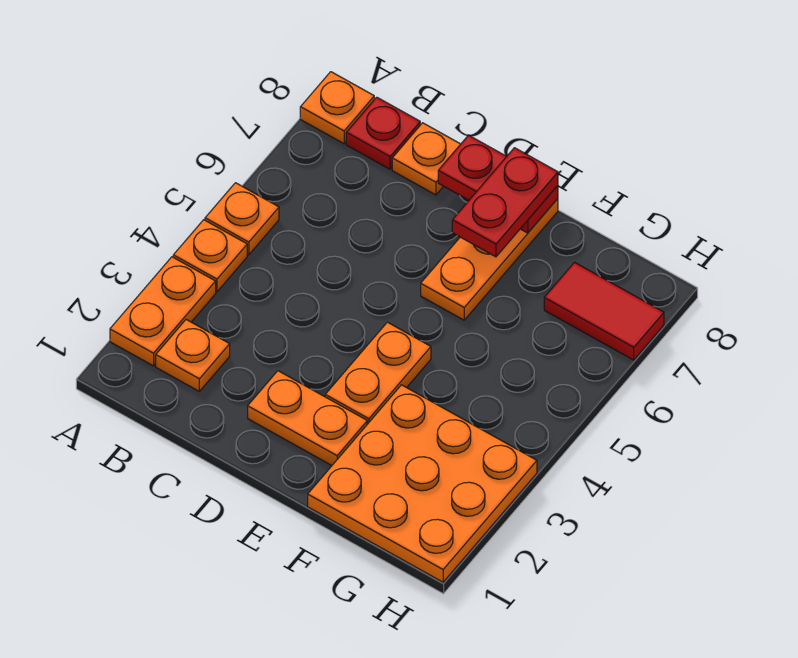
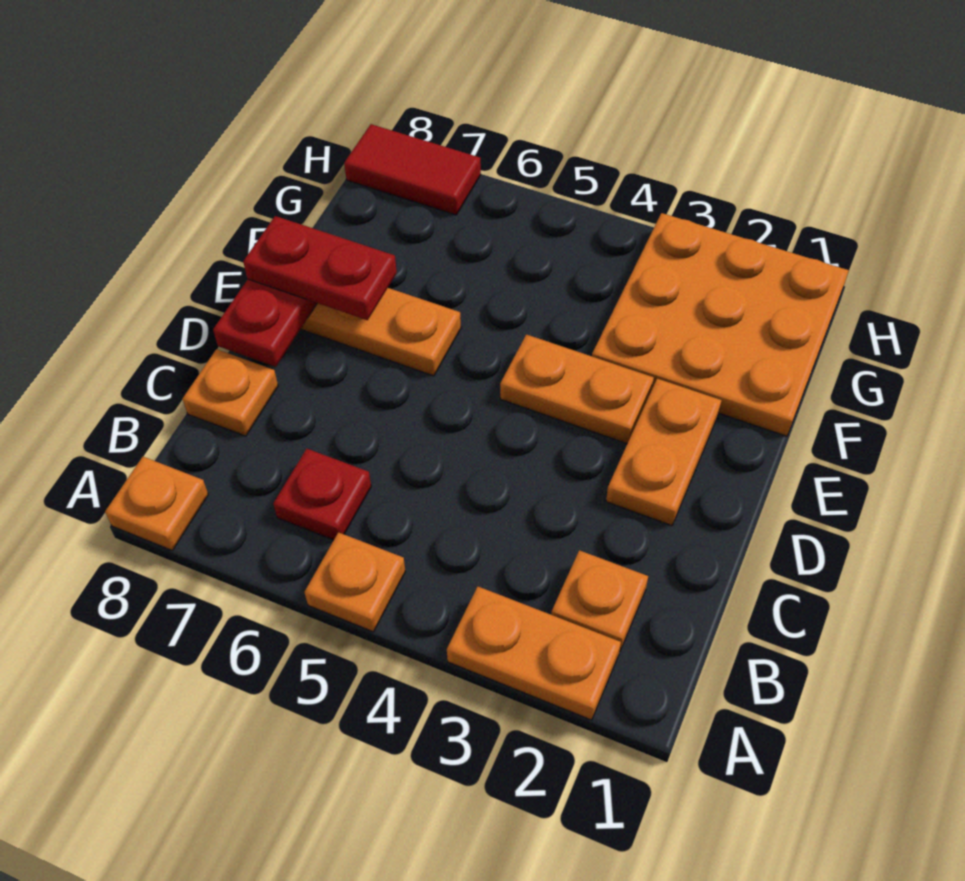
orange 1x1 plate [173,220,247,292] -> none
red 1x1 plate [346,97,420,169] -> red 1x1 plate moved to [273,449,371,540]
red 1x2 tile [544,262,664,360] -> red 1x2 tile turned to [344,124,481,215]

